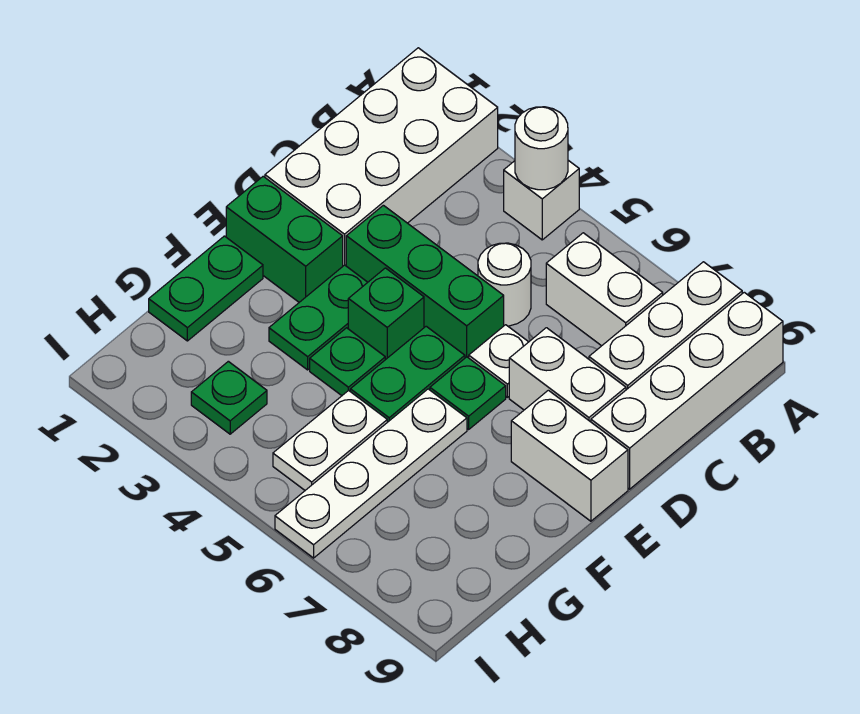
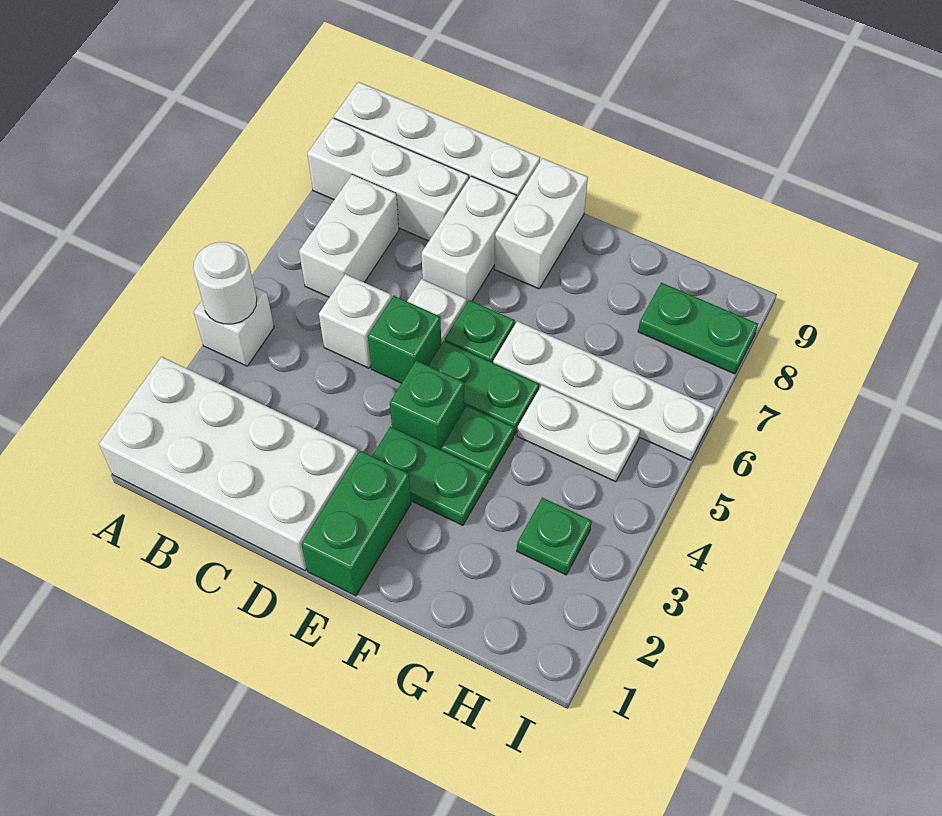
white 1x1 round brick [478,243,531,326] -> white 1x1 brick [319,274,392,368]
green 1x3 brick [346,205,504,358] -> green 1x1 brick [368,296,441,383]
green 1x2 plate [149,236,263,341] -> green 1x2 plate moved to [638,283,758,374]

